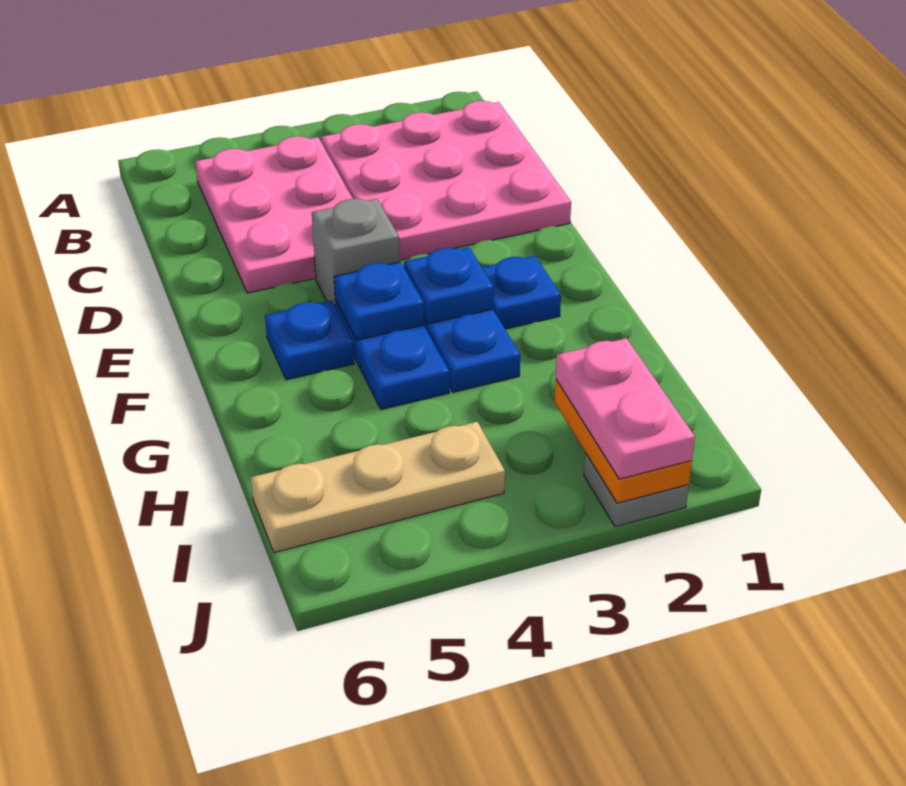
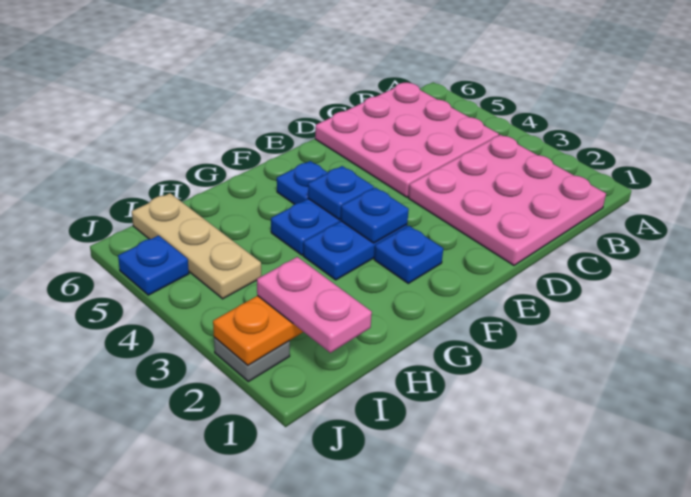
pink 2x3 plate [195,136,353,293] -> pink 3x3 plate [315,83,499,197]
grey 1x1 brick [312,199,400,307] -> none
pink 1x2 plate [556,338,695,479] -> pink 1x2 plate turned to [257,257,372,353]
none -> blue 1x1 plate [118,236,189,295]

